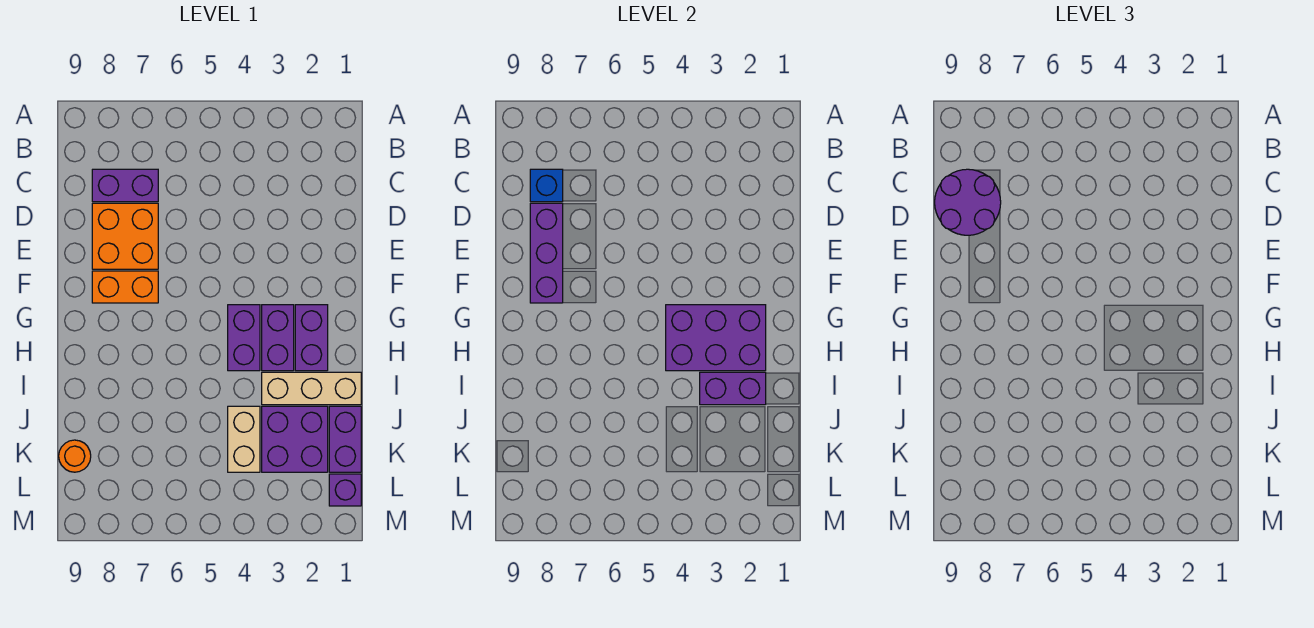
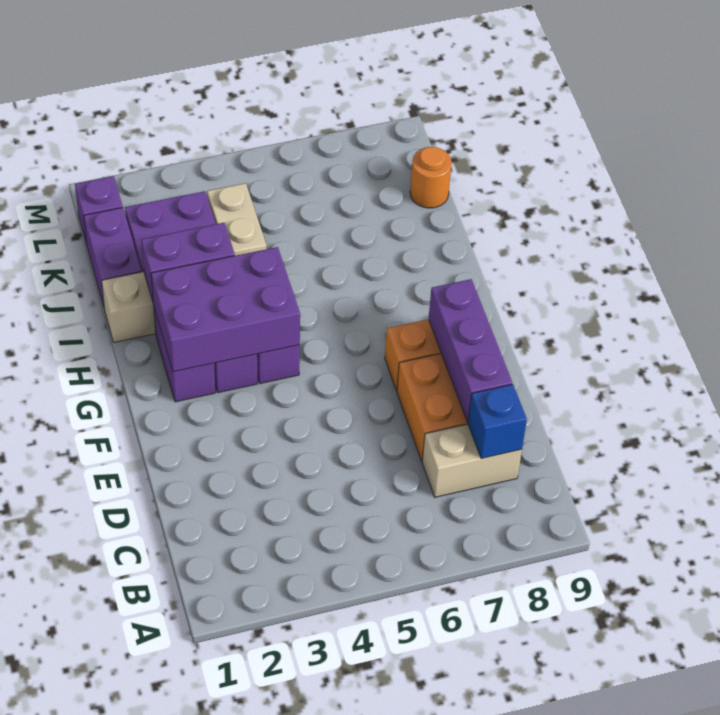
purple 1x2 brick [92,169,158,202] -> tan 1x2 brick [422,424,522,497]
purple 2x2 round brick [935,169,1001,235] -> none

